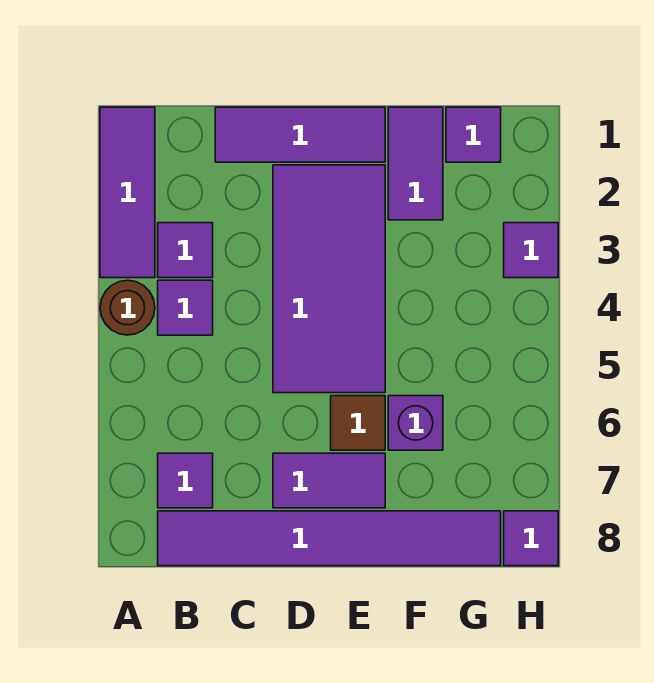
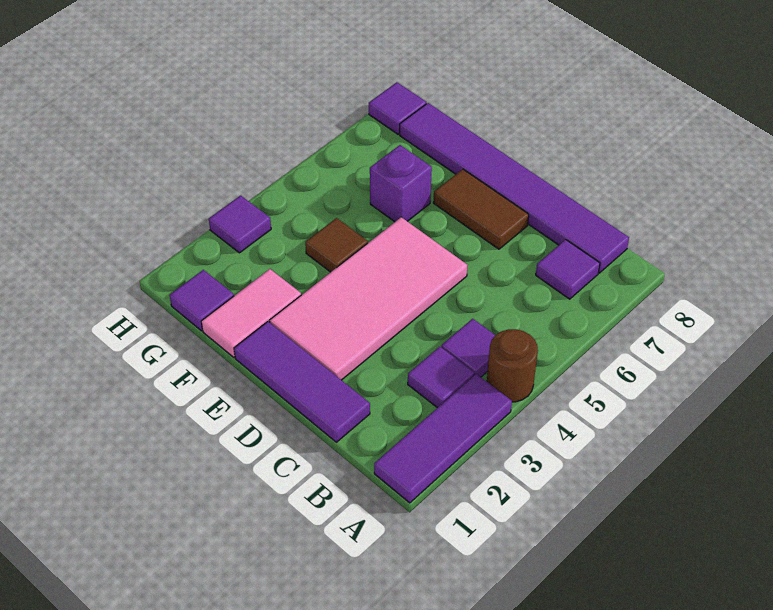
purple 2x4 tile [273,165,385,393] -> pink 2x4 tile [270,217,467,380]
purple 1x2 tile [273,453,385,508] -> brown 1x2 tile [433,169,529,249]
brown 1x1 tile [331,396,385,450] -> brown 1x1 tile moved to [305,218,368,272]
purple 1x2 tile [388,107,443,220] -> pink 1x2 tile [201,269,301,357]

